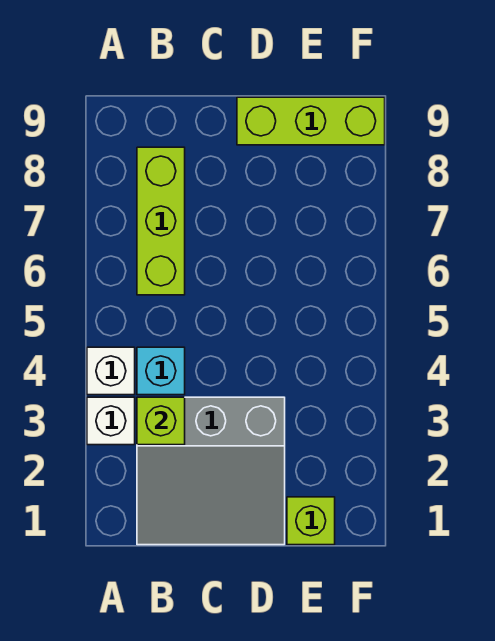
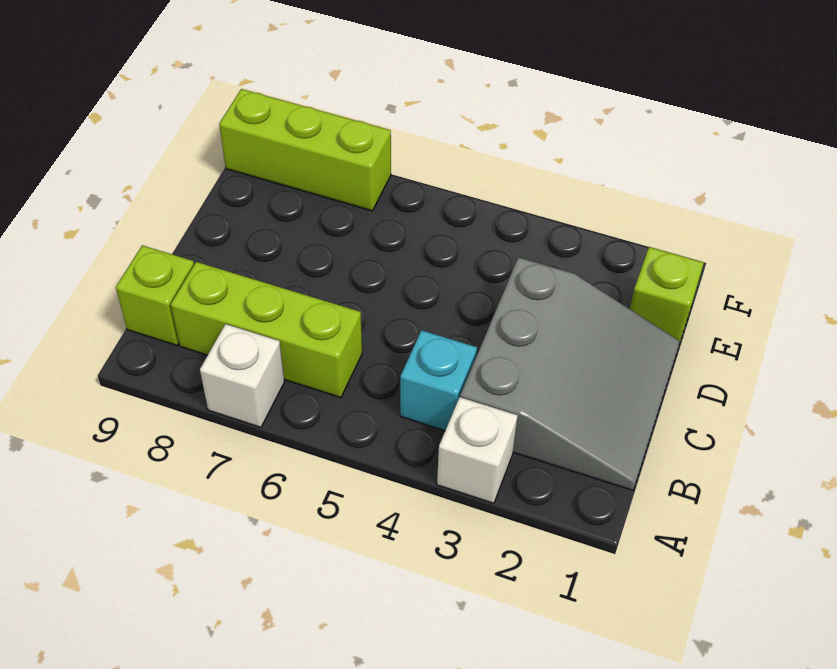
white 1x1 brick [87,347,135,395] -> white 1x1 brick moved to [200,324,284,427]
lime 1x1 brick [137,397,185,445] -> lime 1x1 brick moved to [116,245,194,345]
lime 1x3 brick [237,97,385,145] -> lime 1x3 brick turned to [219,89,391,211]

